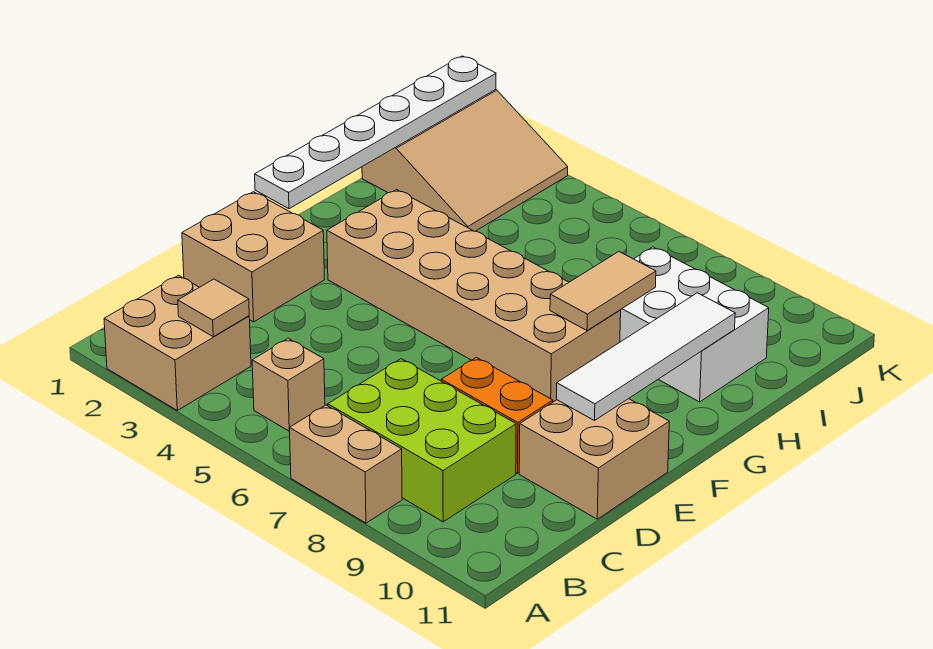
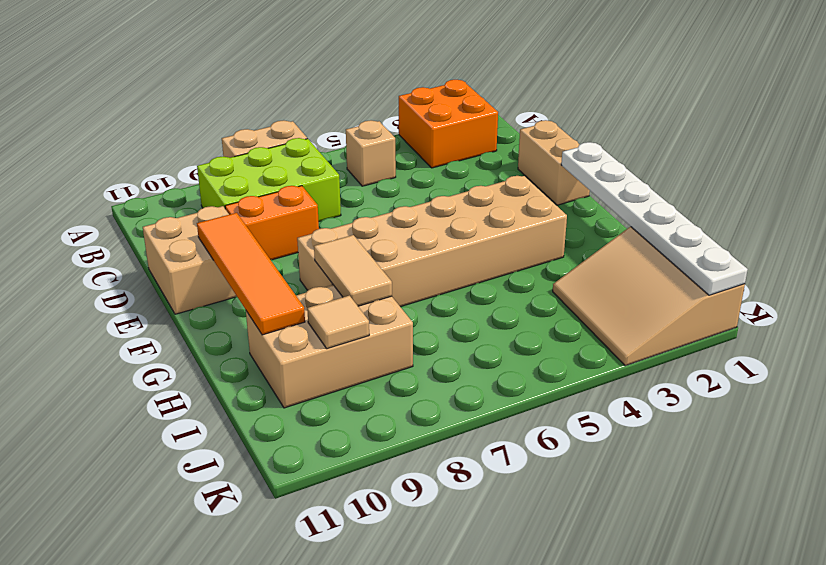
tan 2x2 brick [104,275,251,410] -> orange 2x2 brick [399,80,498,168]
tan 1x1 tile [178,279,249,337] -> tan 1x1 tile moved to [307,296,369,349]
tan 2x2 brick [182,192,325,322] -> tan 1x2 brick [518,120,590,205]
white 1x4 tile [557,293,735,421] -> orange 1x4 tile [197,213,305,335]
white 2x3 brick [620,247,769,402] -> tan 2x3 brick [246,285,413,408]

